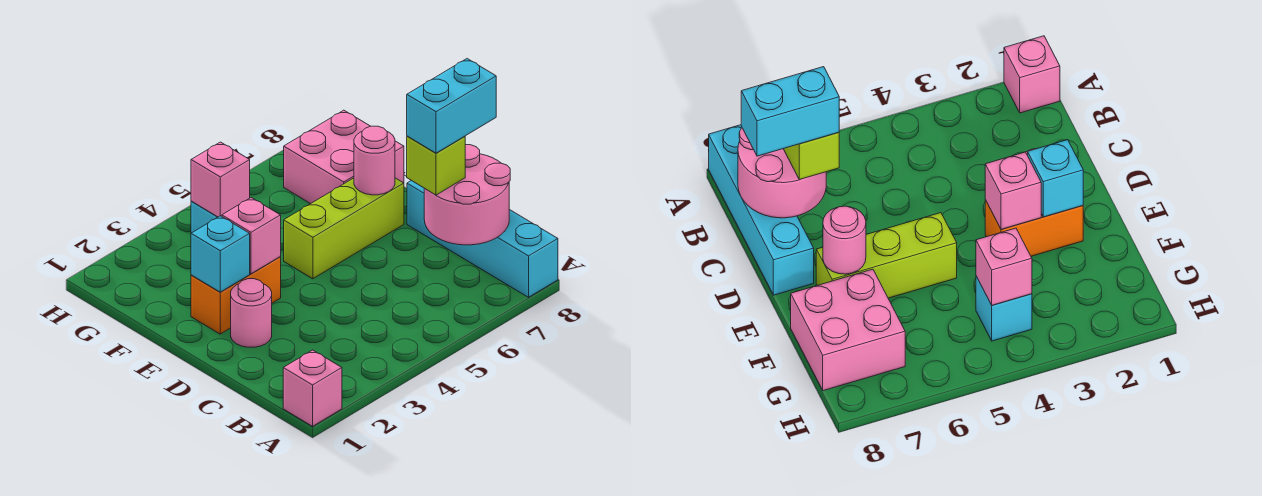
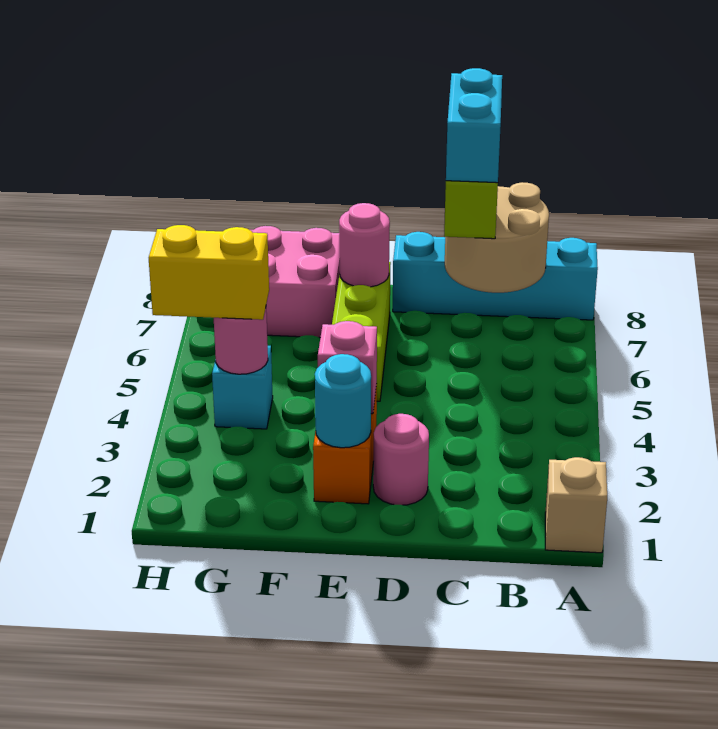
pink 1x1 brick [283,350,342,426] -> tan 1x1 brick [545,457,607,553]
pink 2x2 round brick [424,145,510,245] -> tan 2x2 round brick [445,182,549,293]
cyan 1x1 brick [191,216,250,292] -> cyan 1x1 round brick [315,354,371,448]
pink 1x1 brick [191,142,250,217] -> pink 1x1 round brick [214,308,268,374]
none -> yellow 1x2 brick [149,225,269,320]

